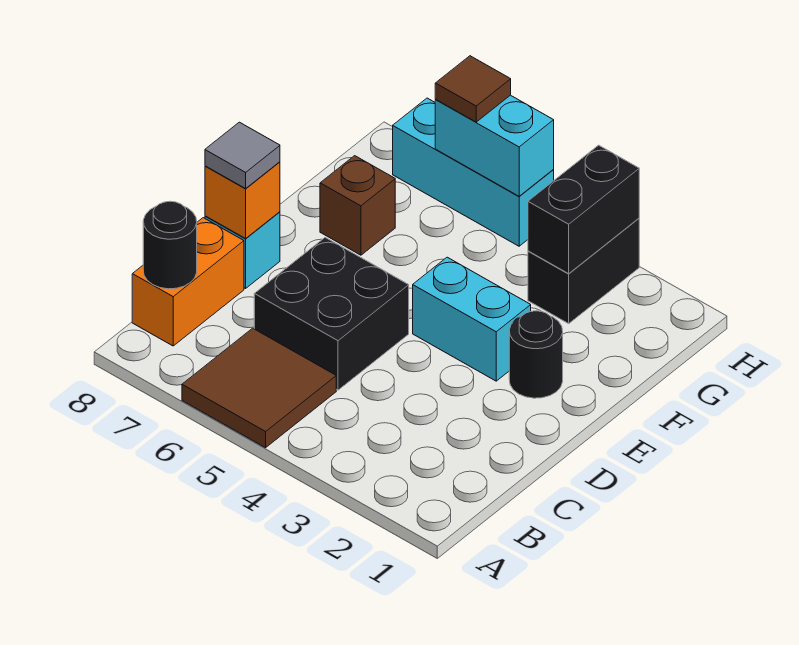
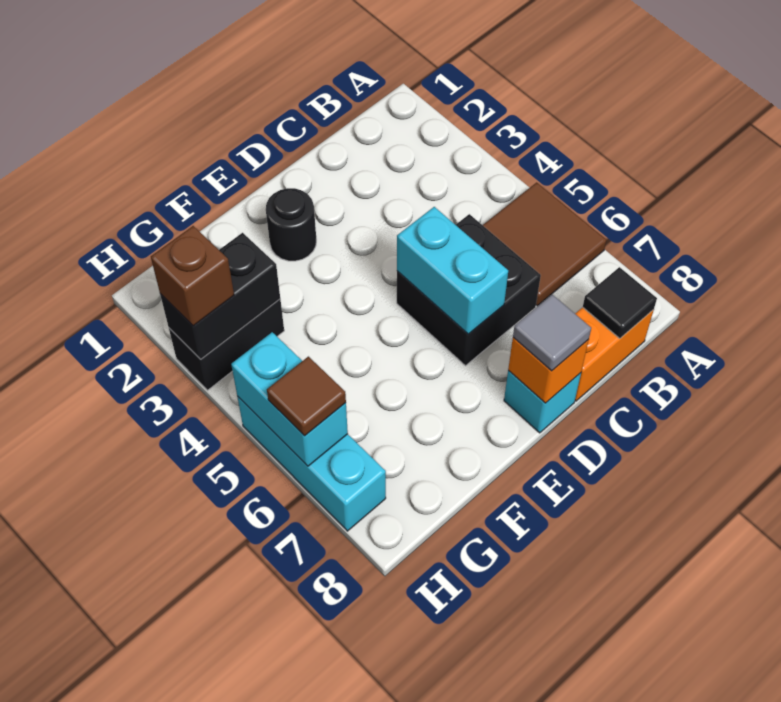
black 1x1 round brick [143,201,197,289] -> black 1x1 tile [583,267,657,338]
cyan 1x2 brick [413,257,531,381] -> cyan 1x2 brick moved to [397,207,508,334]
brown 1x1 brick [320,156,395,255] -> brown 1x1 brick moved to [151,226,234,326]

